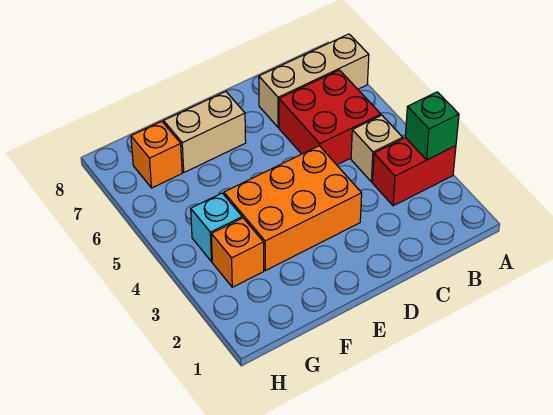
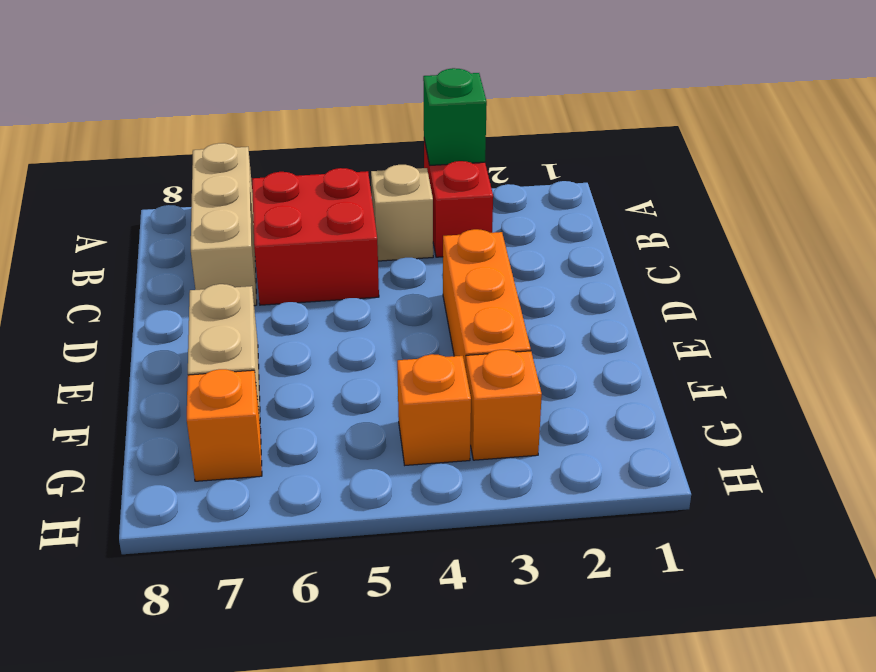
orange 2x3 brick [224,146,362,271] -> orange 1x3 brick [443,229,531,370]
cyan 1x1 brick [191,193,242,262] -> orange 1x1 brick [397,354,471,465]

